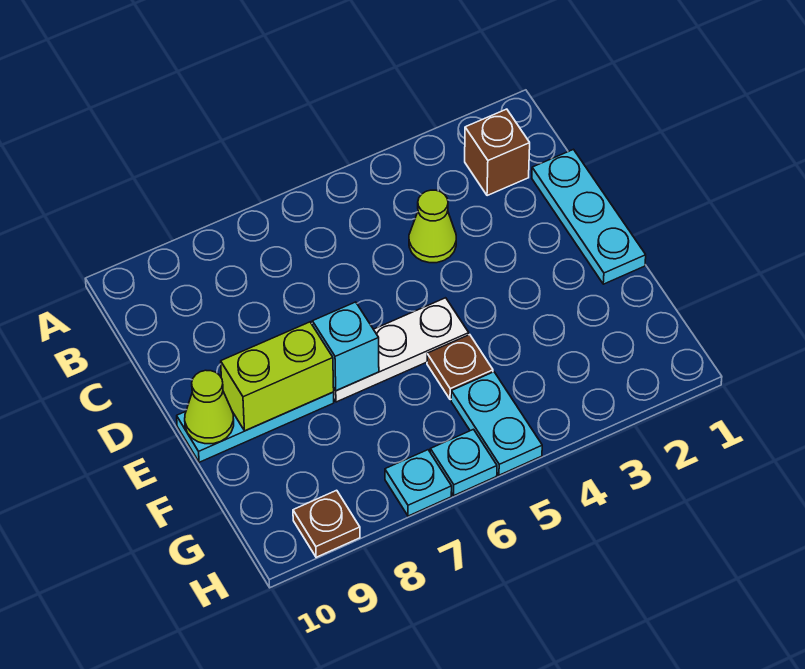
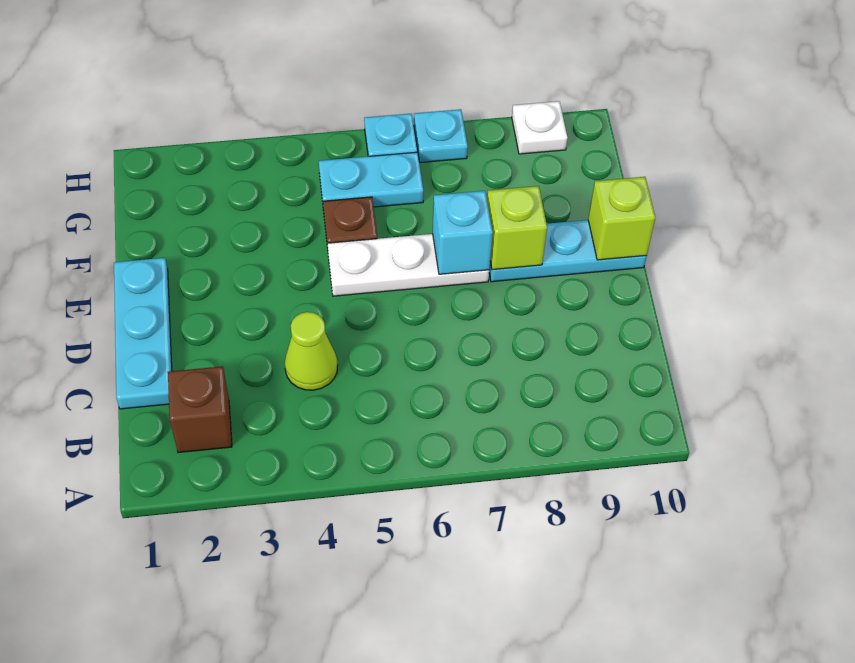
lime 1x2 brick [221,322,334,431] -> lime 1x1 brick [487,186,547,270]
lime 1x1 cone [185,370,234,444] -> lime 1x1 brick [588,177,655,260]
cyan 1x2 plate [451,372,542,475] -> cyan 1x2 plate turned to [319,152,423,210]
brown 1x1 plate [293,490,360,557] -> white 1x1 plate [512,101,568,154]

